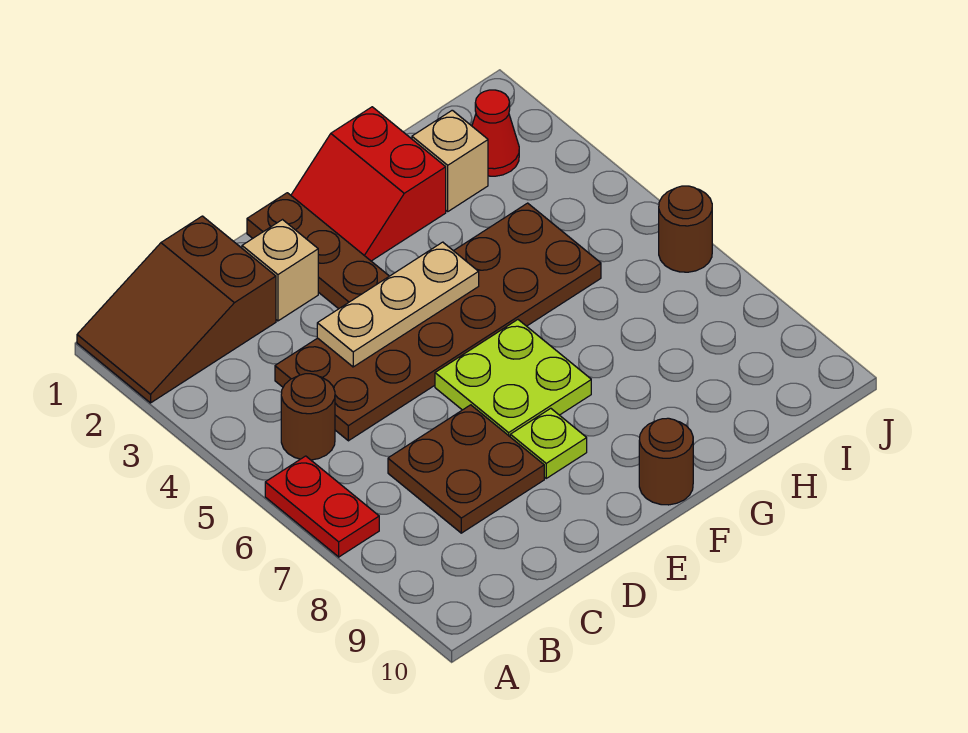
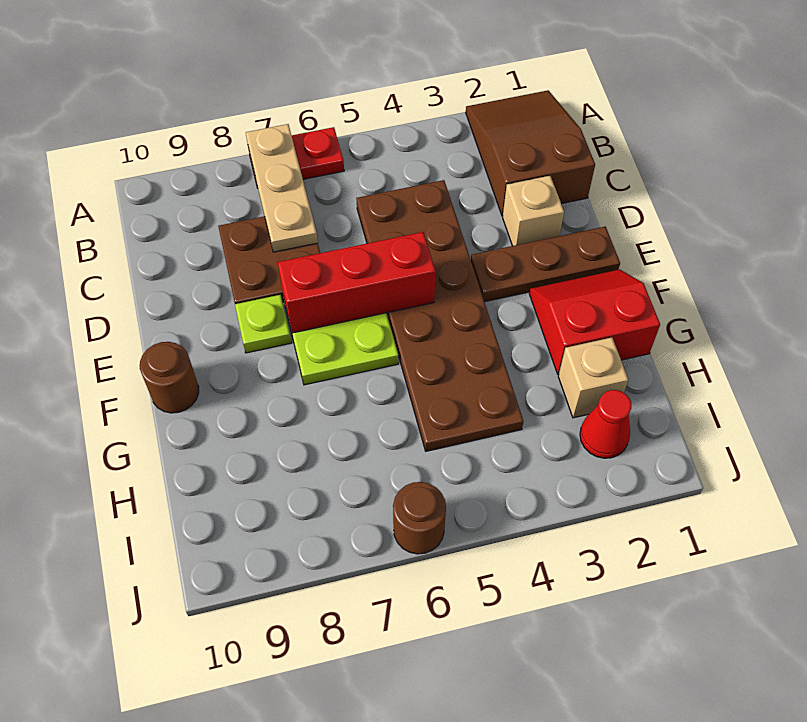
brown 1x1 round brick [281,374,335,460] -> none
tan 1x3 plate [317,242,479,367] -> tan 1x3 plate moved to [246,124,318,252]
none -> red 1x3 brick [278,232,436,333]

